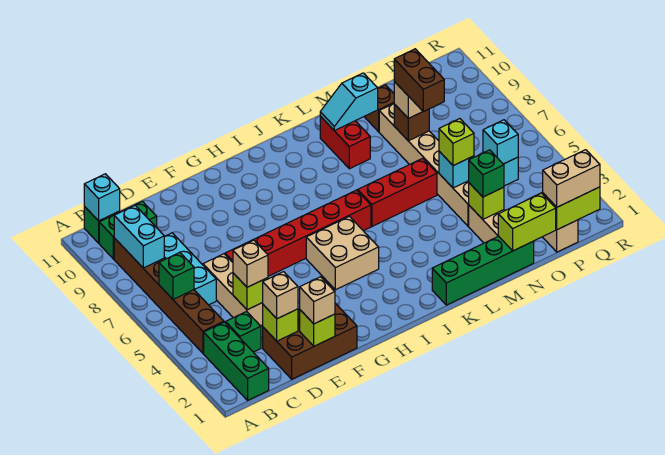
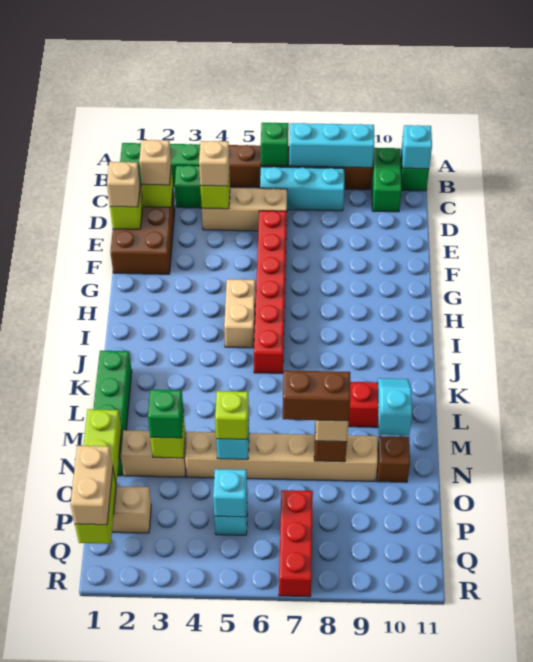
cyan 1x2 brick [114,205,164,268] -> cyan 1x3 brick [289,123,374,168]
tan 2x2 brick [306,216,379,290] -> tan 1x2 brick [224,279,255,348]
red 1x3 brick [358,158,437,226] -> red 1x3 brick moved to [279,490,313,597]

